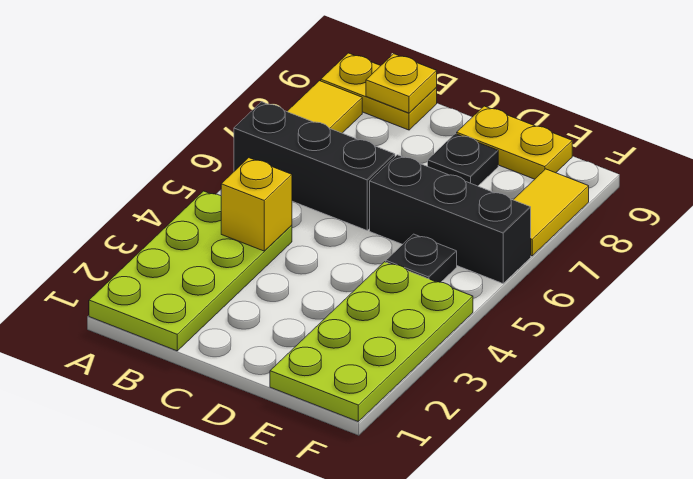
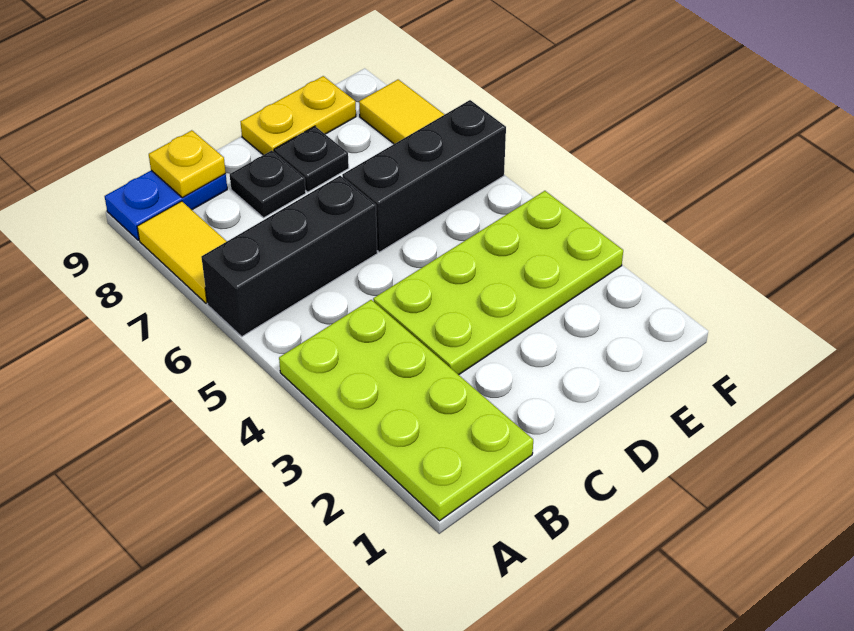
yellow 1x2 plate [321,53,437,130] -> blue 1x2 plate [105,170,227,240]
yellow 1x1 brick [221,158,292,251] -> none
lime 2x4 plate [270,262,473,421] -> lime 2x4 plate turned to [373,191,623,375]
black 1x1 plate [386,234,457,282] -> black 1x1 plate moved to [230,151,306,218]

